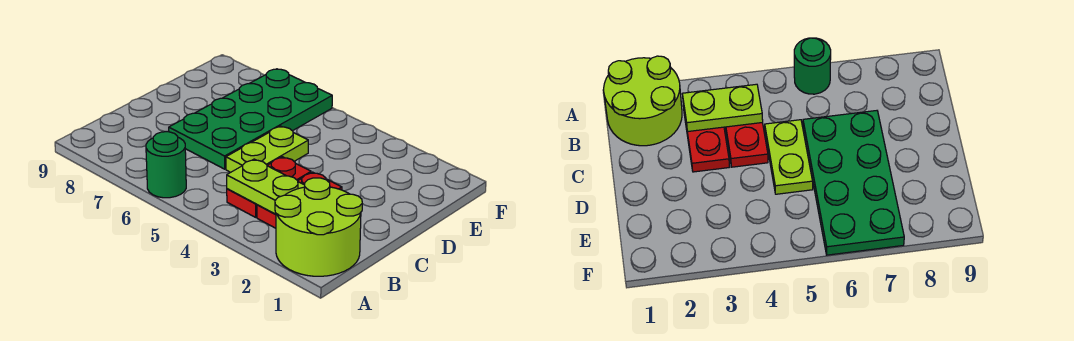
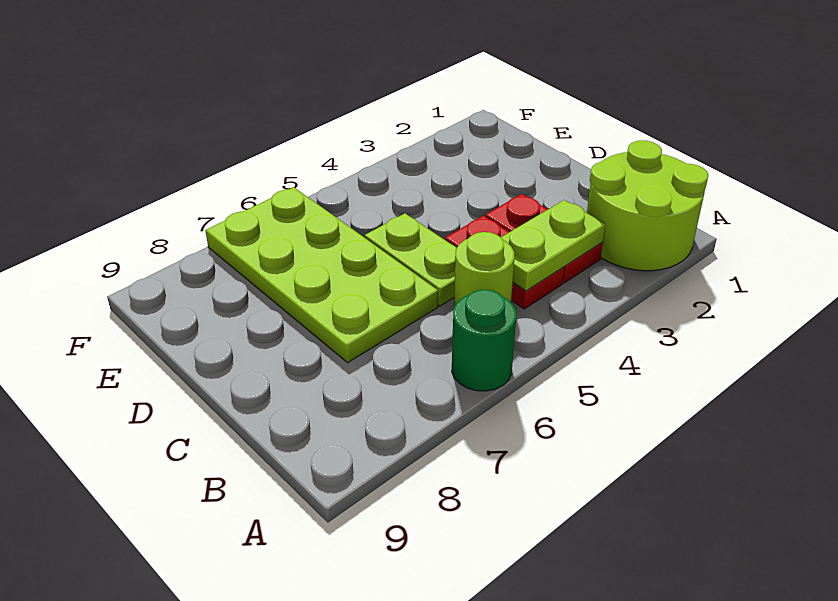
none -> lime 1x1 round brick [454,232,515,307]
green 2x4 plate [169,69,332,169] -> lime 2x4 plate [205,187,438,363]

